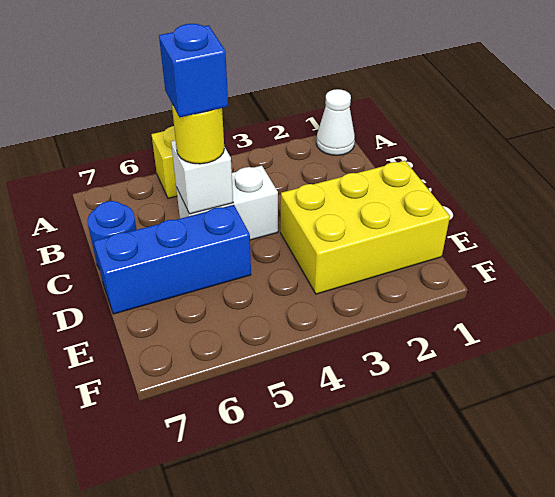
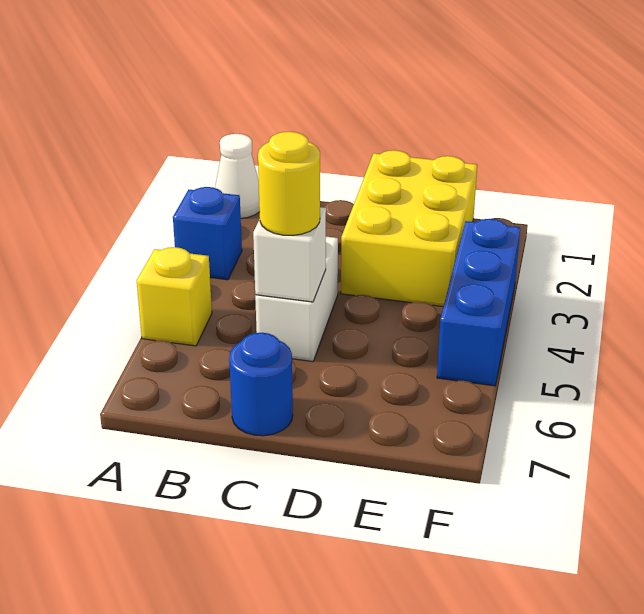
blue 1x1 brick [159,24,228,117] -> blue 1x1 brick moved to [173,187,242,280]
blue 1x3 brick [94,205,251,314] -> blue 1x3 brick moved to [437,219,520,386]

